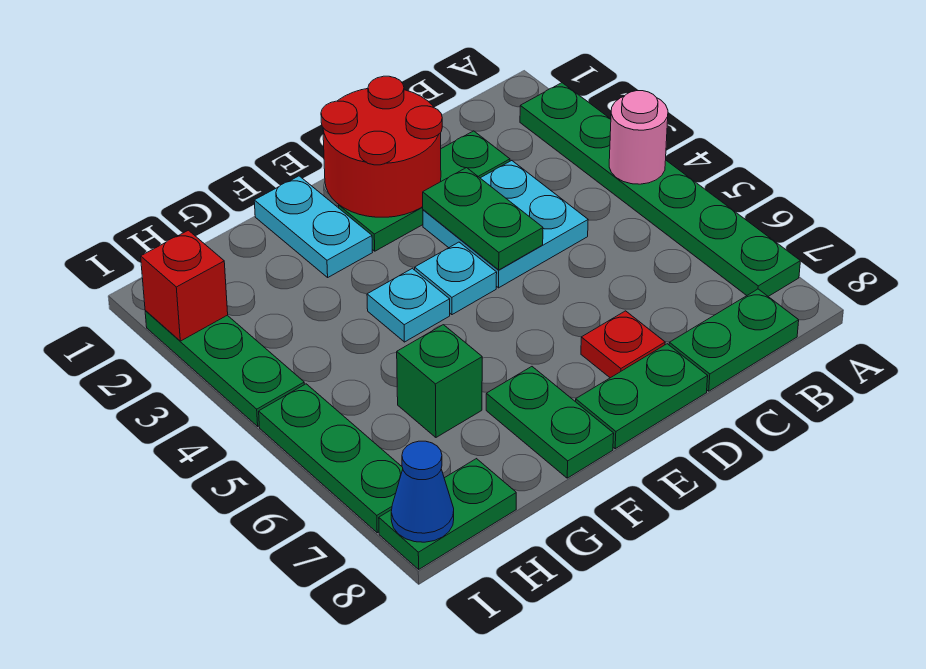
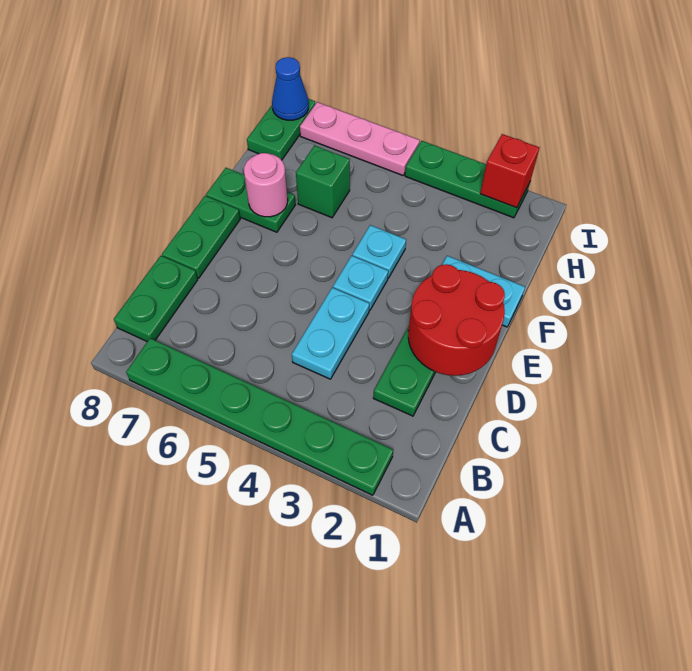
pink 1x1 round brick [609,91,668,184] -> pink 1x1 round brick moved to [244,153,288,217]
cyan 2x2 plate [423,160,588,288] -> cyan 1x2 plate [292,288,369,379]
green 1x2 plate [423,168,543,270] -> none
red 1x1 plate [581,311,665,378] -> none
green 1x3 plate [259,384,403,533] -> pink 1x3 plate [300,102,420,175]

